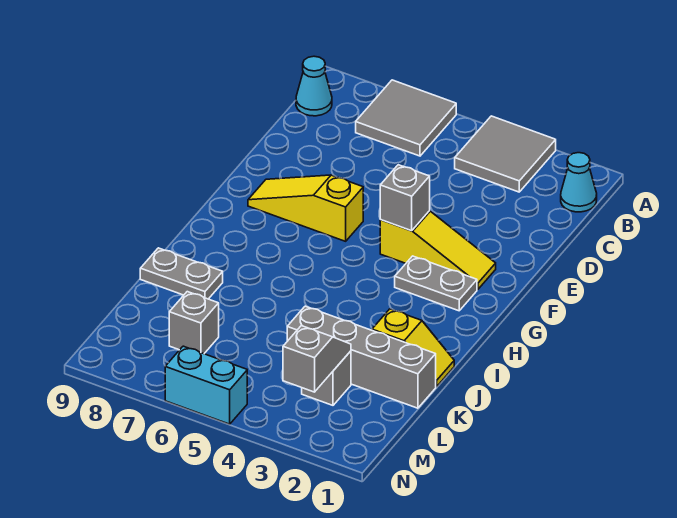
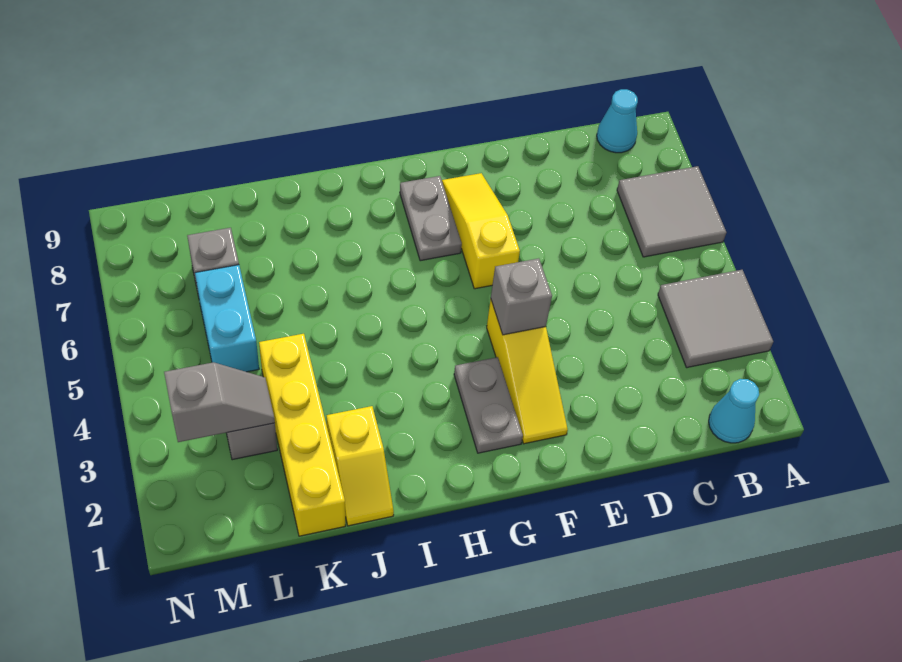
grey 1x2 plate [140,248,223,299] -> grey 1x2 plate moved to [400,176,462,261]
grey 1x4 brick [287,306,436,408] -> yellow 1x4 brick [259,334,345,536]
cyan 1x2 brick [165,346,247,424] -> cyan 1x2 brick moved to [195,265,259,372]

